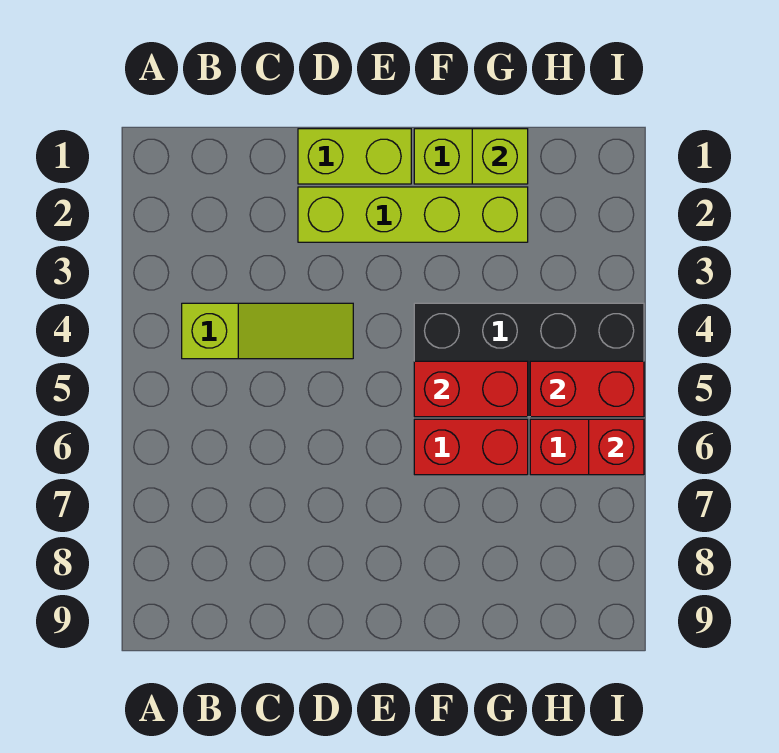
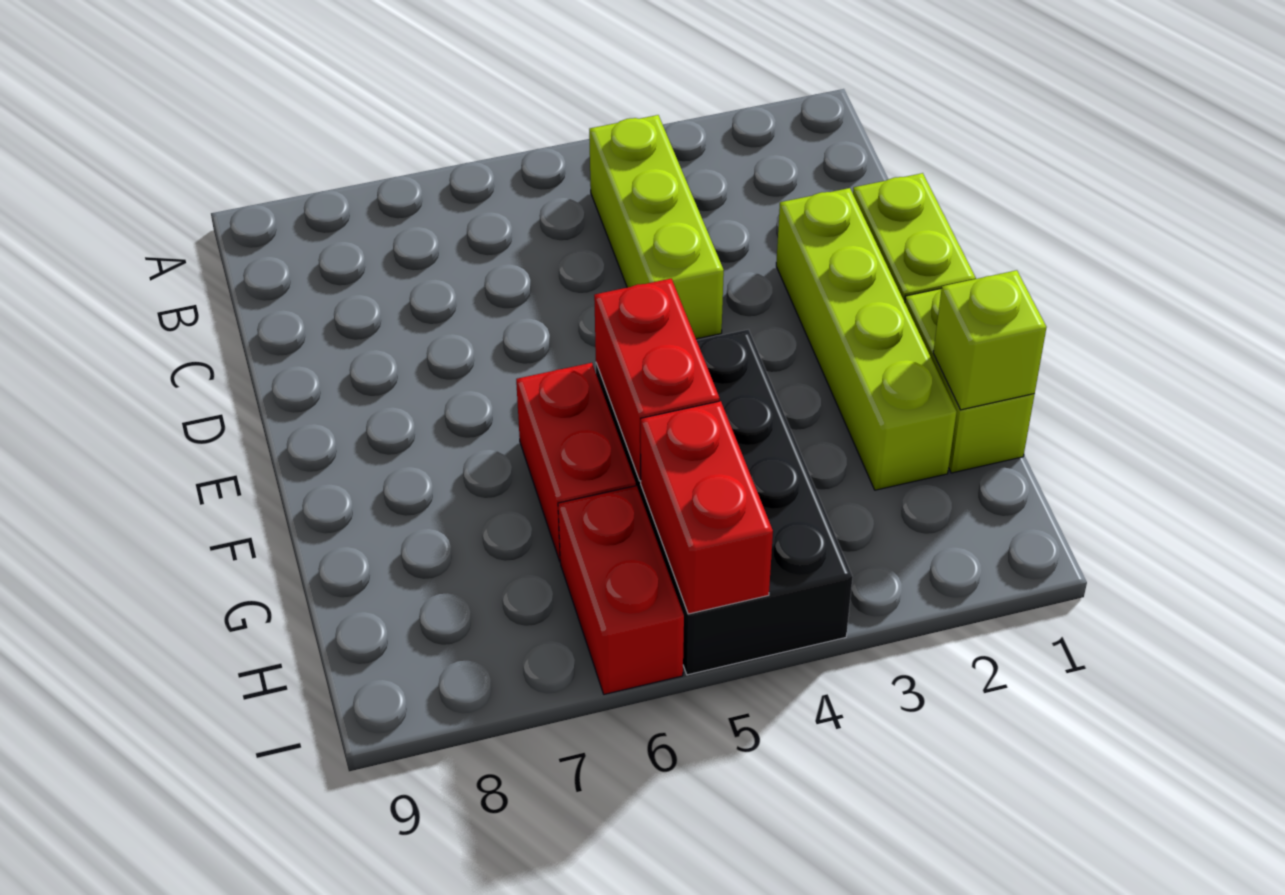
lime 1x3 slope [182,303,353,359] -> lime 1x3 brick [589,115,724,339]
red 1x1 brick [589,419,644,475] -> none

